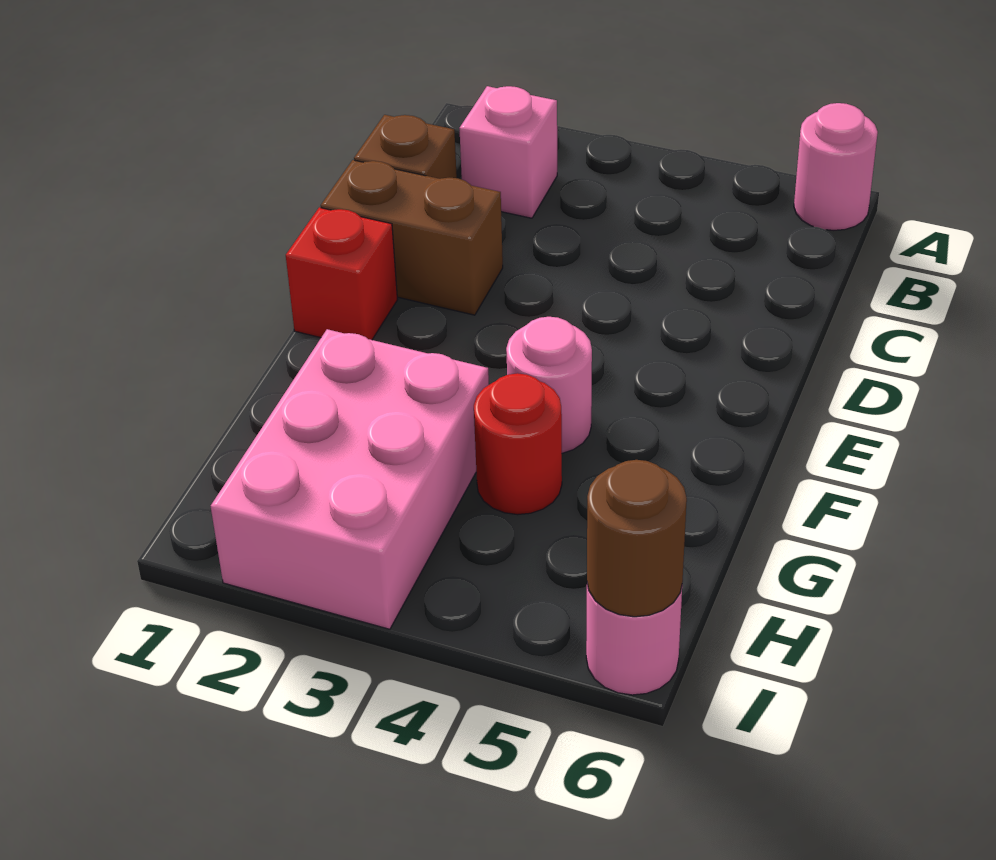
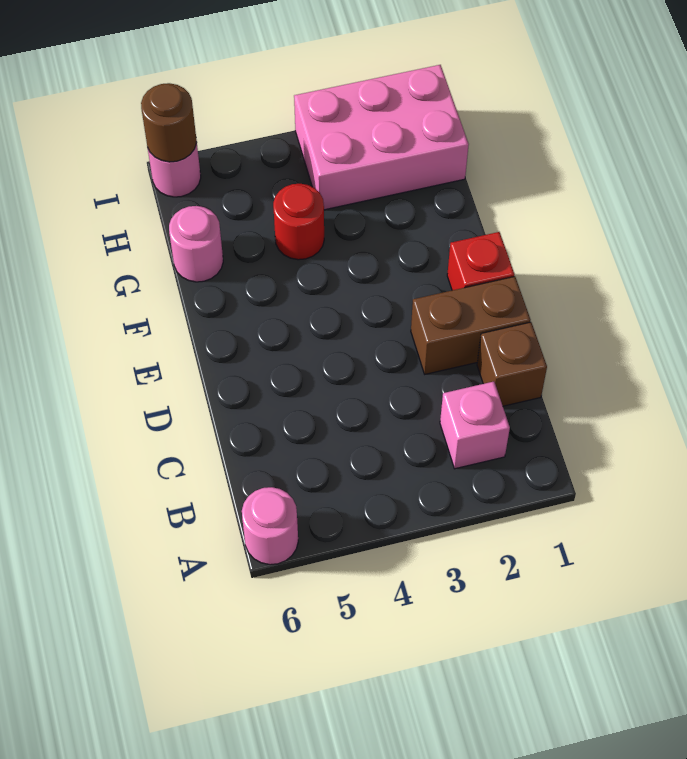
pink 1x1 round brick [506,317,592,453] -> pink 1x1 round brick moved to [169,206,223,282]
pink 2x3 brick [211,329,489,629] -> pink 2x3 brick turned to [294,65,469,210]

